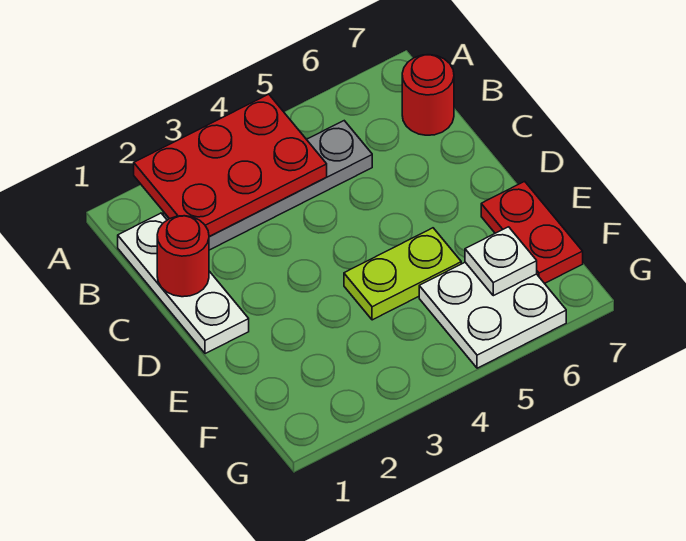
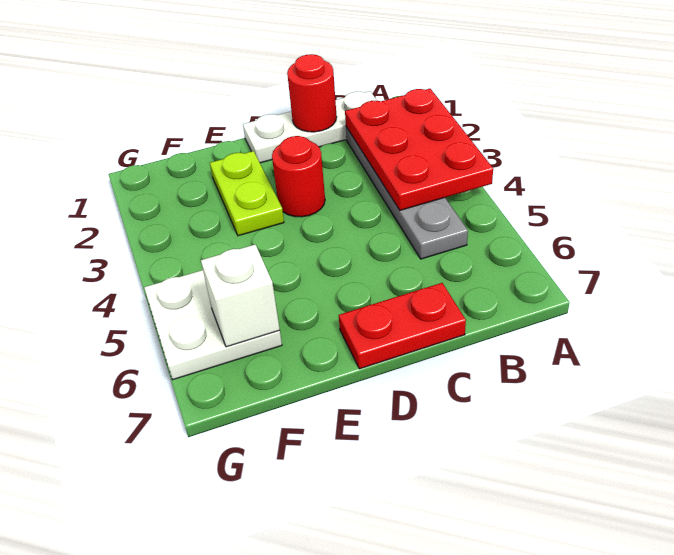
red 1x1 round brick [402,55,454,135] -> red 1x1 round brick moved to [272,136,325,217]
lime 1x2 plate [344,228,461,320] -> lime 1x2 plate moved to [210,151,284,236]
red 1x2 plate [481,181,583,283] -> red 1x2 plate moved to [339,283,466,369]
white 1x1 plate [465,227,537,296] -> white 1x1 brick [201,245,280,347]

